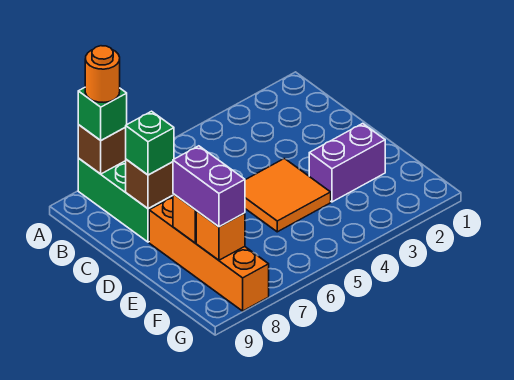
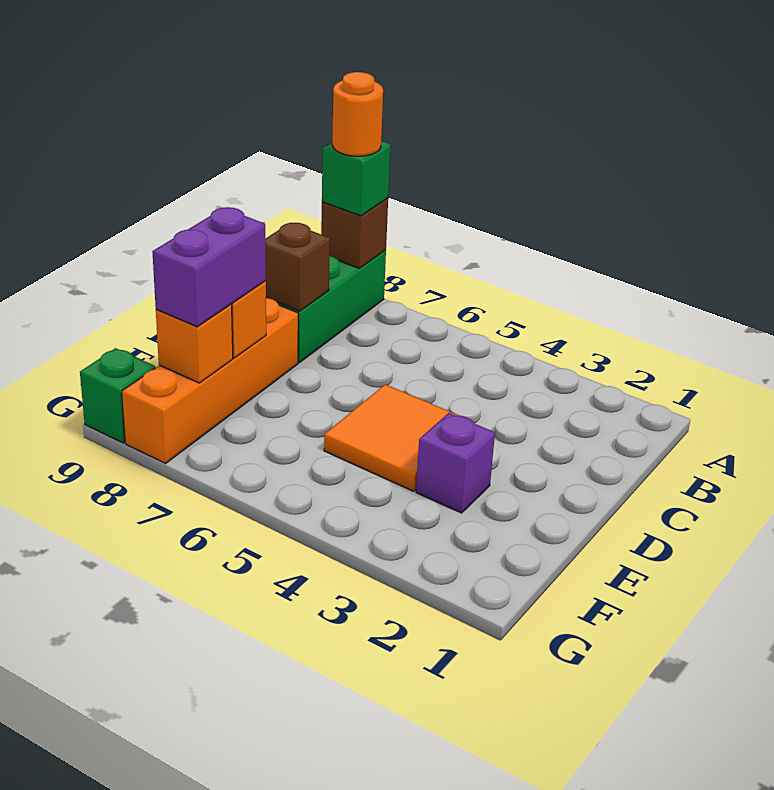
green 1x1 brick [126,111,174,175] -> green 1x1 brick moved to [80,348,155,443]
purple 1x2 brick [309,123,385,202] -> purple 1x1 brick [416,413,495,513]

